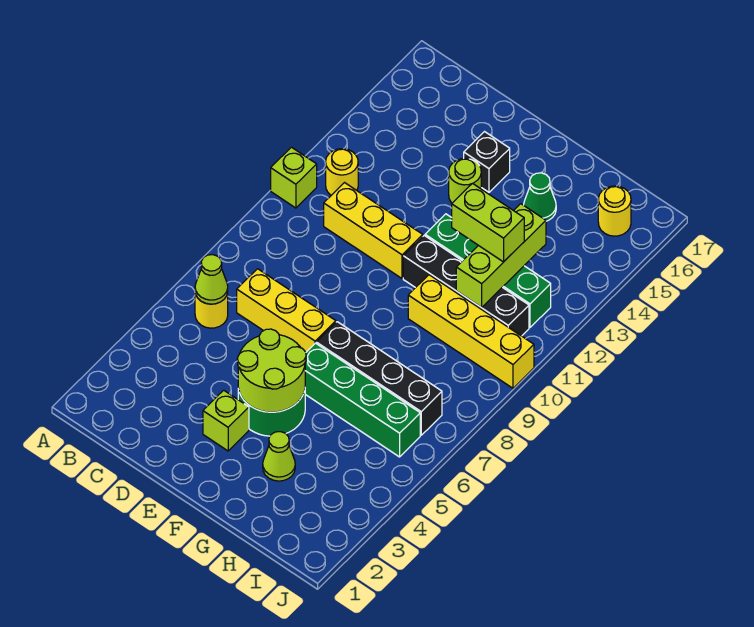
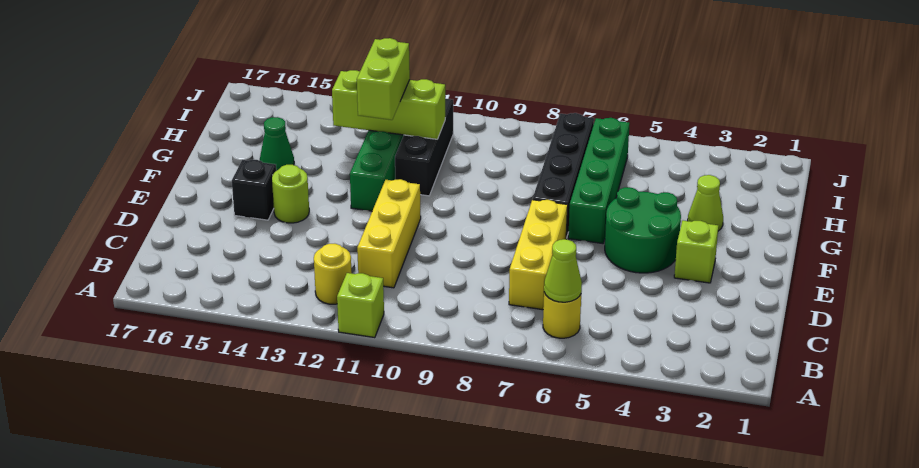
lime 2x2 round brick [237,329,306,412] -> none
black 1x4 brick [403,236,529,336] -> black 1x3 brick [395,99,453,196]
yellow 1x4 brick [408,275,534,388] -> none
yellow 1x1 round brick [598,186,631,236] -> none

